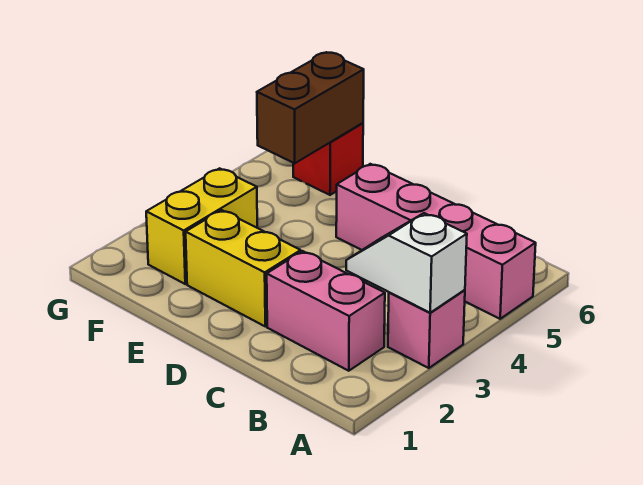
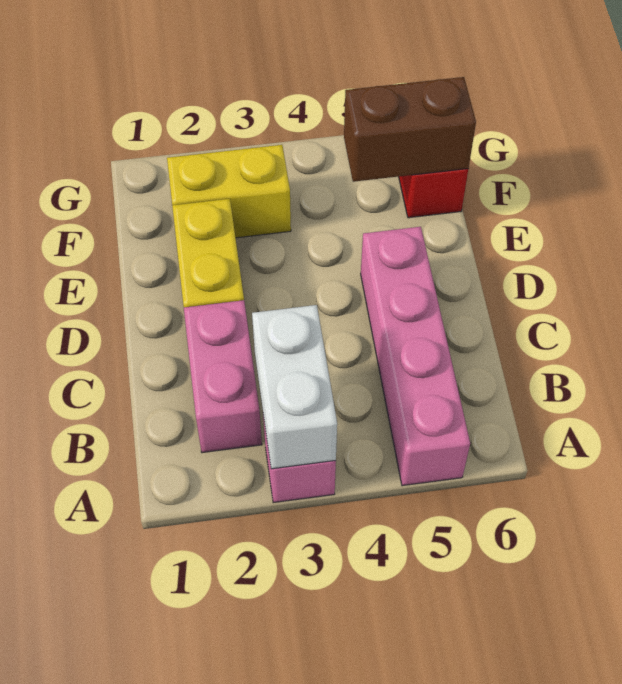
white 1x2 slope [346,213,467,313] -> white 1x2 brick [252,305,337,469]

